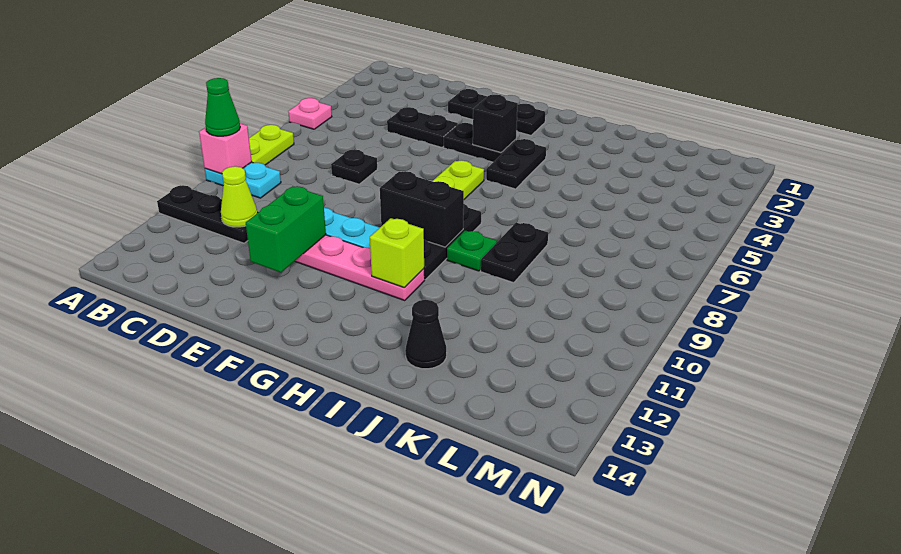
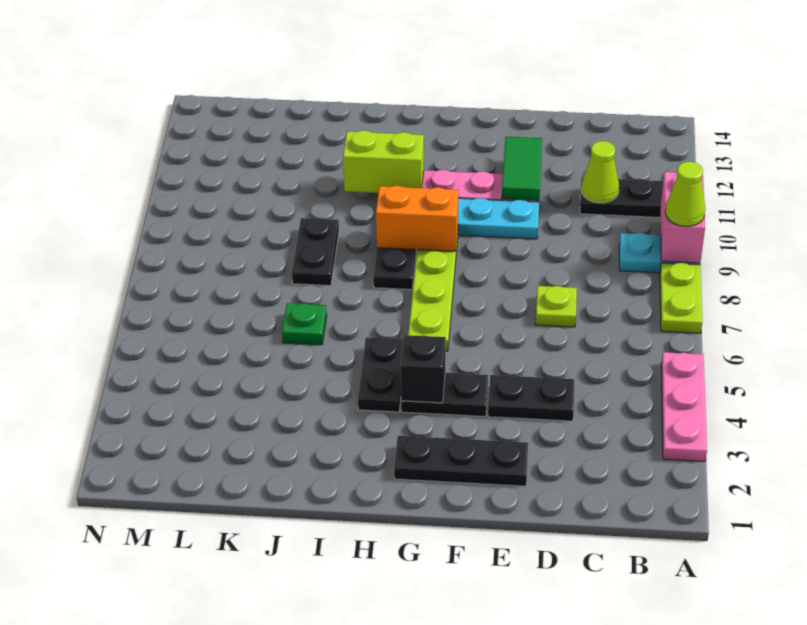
pink 1x1 plate [288,98,332,129] -> pink 1x3 plate [661,352,707,462]
pink 1x1 brick [199,123,252,174] -> pink 1x2 brick [660,172,705,263]
green 1x1 cone [205,78,240,136] -> lime 1x1 cone [665,161,705,226]
black 1x1 plate [331,150,377,184] -> lime 1x1 plate [536,286,577,327]
green 1x2 brick [246,186,326,273] -> green 1x2 tile [502,137,542,200]
black 1x2 brick [380,171,464,247] -> orange 1x2 brick [376,186,458,251]
lime 1x1 brick [370,218,424,288] -> lime 1x2 brick [343,130,424,193]
green 1x1 plate [447,230,497,271] -> green 1x1 plate moved to [282,303,327,345]
black 1x1 cone [405,300,447,369] -> none

